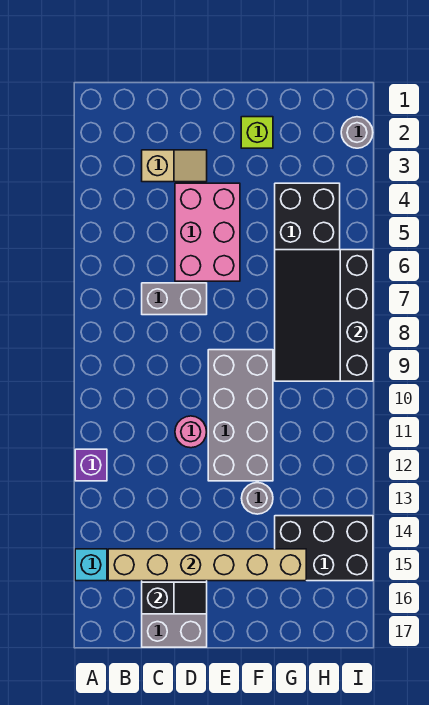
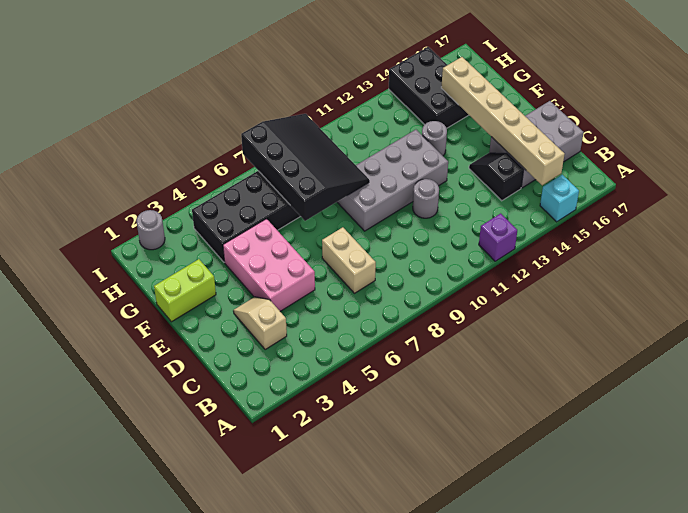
grey 1x2 brick [142,283,207,315] -> tan 1x2 brick [322,227,376,293]
black 1x2 slope [142,582,207,614] -> black 1x2 slope moved to [469,153,523,201]
pink 2x3 brick [175,183,240,281] -> pink 2x3 brick turned to [223,219,315,311]
pink 1x1 round brick [175,416,207,448] -> grey 1x1 round brick [413,179,439,218]
lime 1x1 brick [241,117,273,148] -> lime 1x2 brick [154,259,216,322]
black 3x4 slope [275,250,373,381] -> black 3x4 slope turned to [241,114,369,221]

